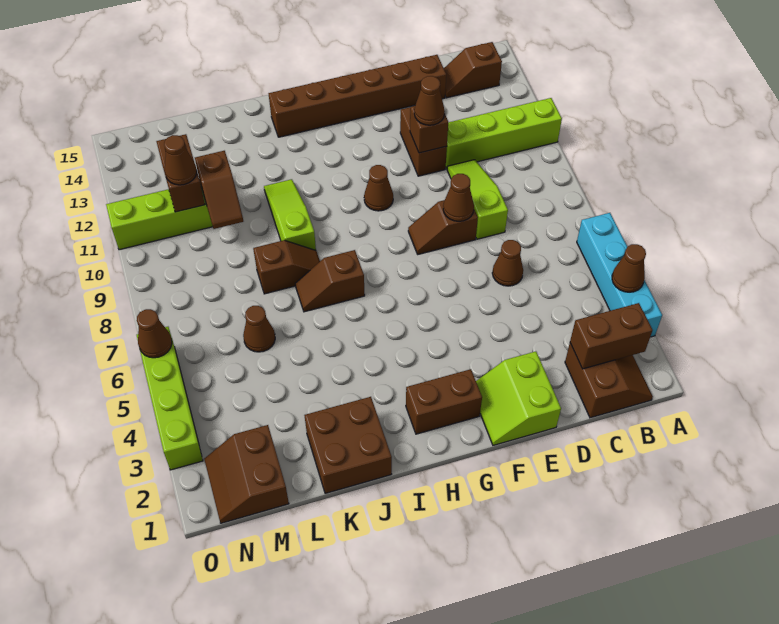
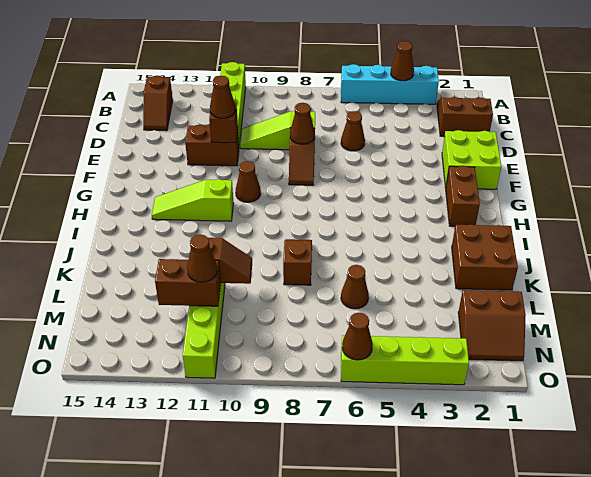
brown 1x2 brick [570,303,652,369] -> none
brown 1x6 brick [269,55,446,137] -> none
lime 2x2 slope [476,351,561,445] -> lime 2x2 brick [442,130,501,189]
brown 1x2 slope [295,250,365,312] -> none
lime 1x3 slope [264,179,316,250] -> lime 1x3 slope moved to [152,179,233,221]

